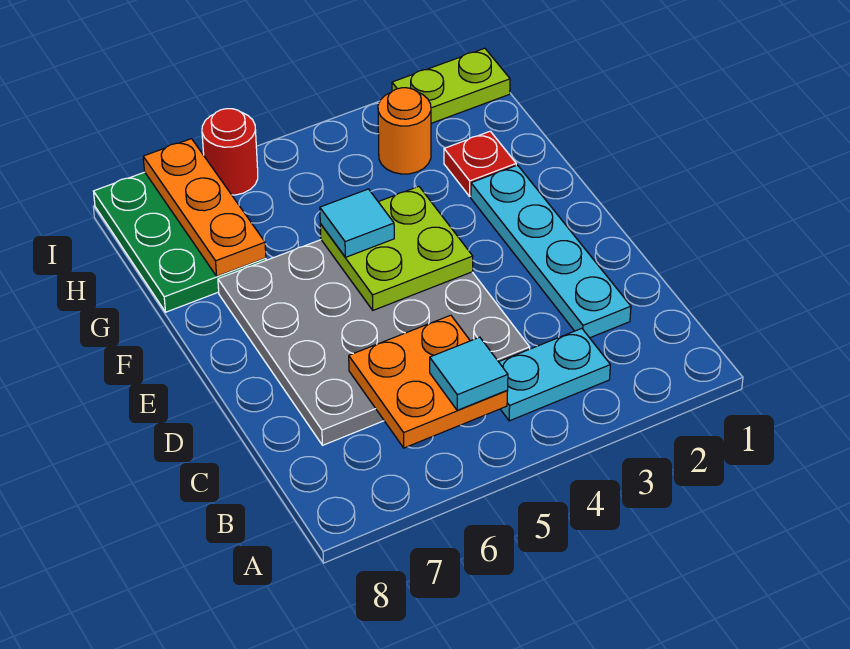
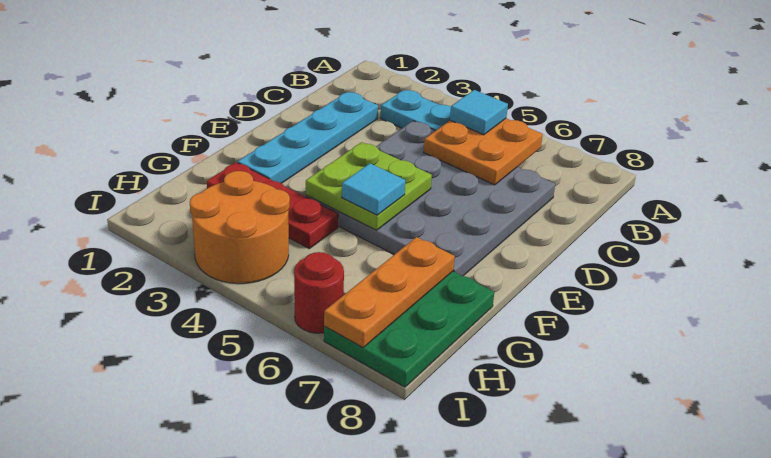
red 1x1 plate [444,131,516,196] -> red 1x3 plate [207,162,338,249]
orange 1x1 round brick [378,88,431,174] -> orange 2x2 round brick [190,171,290,284]
lime 1x2 plate [392,48,510,123] -> none

